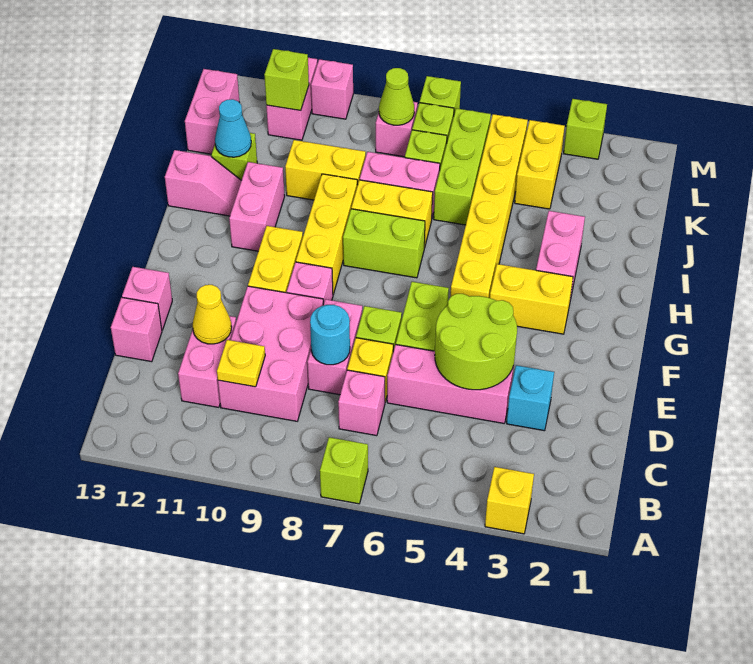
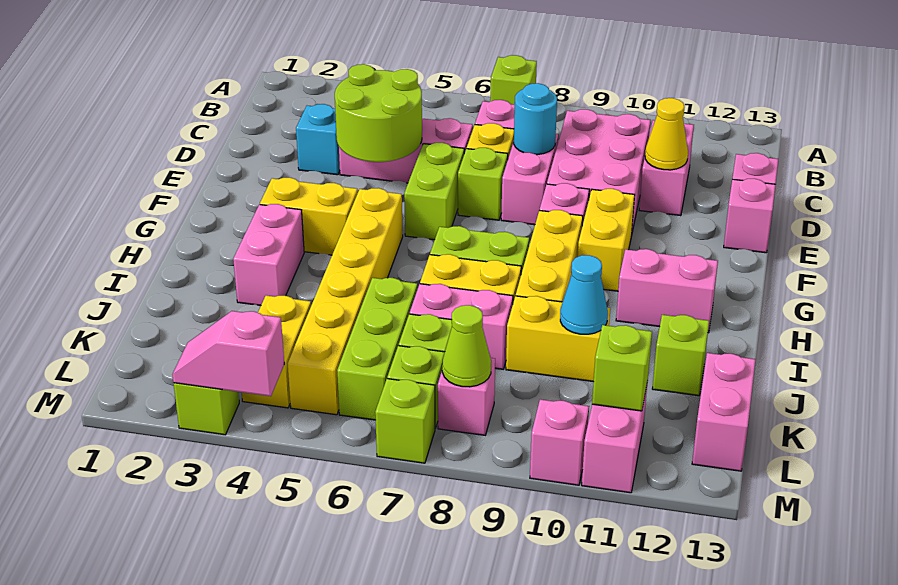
yellow 1x1 brick [485,467,534,534] -> none
yellow 1x1 plate [217,340,265,387] -> none
pink 1x2 brick [229,162,285,251] -> pink 1x2 brick turned to [616,249,718,333]
pink 1x2 slope [165,150,241,216] -> pink 1x2 slope moved to [172,311,284,396]
cyan 1x1 cone [215,99,251,157] -> cyan 1x1 cone moved to [560,255,608,334]

